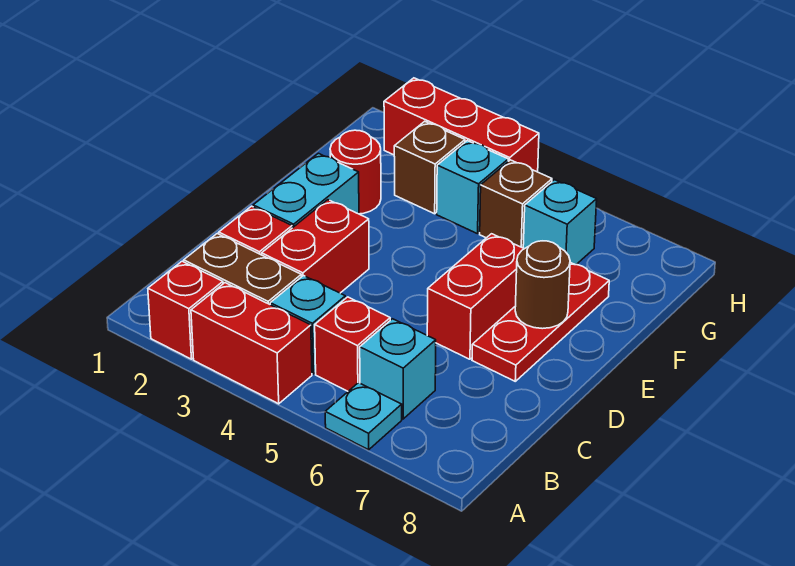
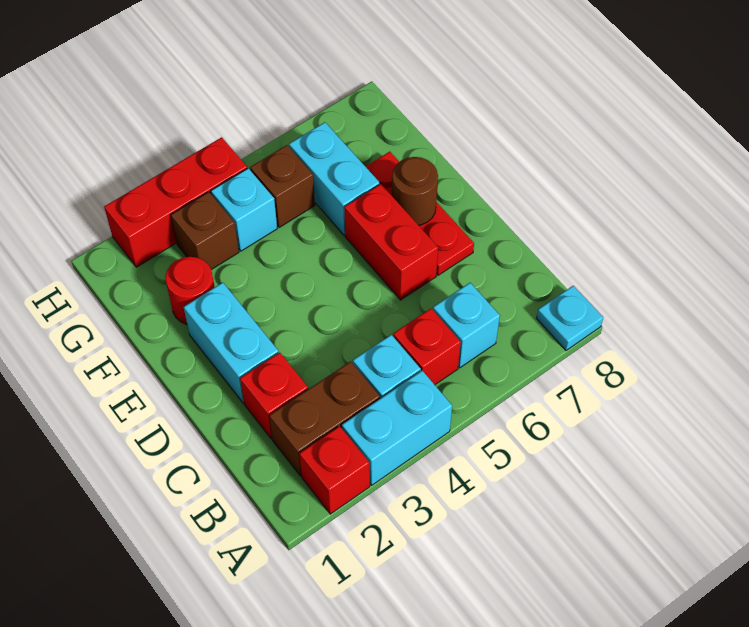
red 1x2 brick [191,283,312,404] -> cyan 1x2 brick [342,371,452,485]
cyan 1x1 plate [325,383,402,450] -> cyan 1x1 plate moved to [536,286,603,350]
red 1x2 brick [262,200,369,293] -> none
cyan 1x1 brick [523,180,597,265] -> cyan 1x2 brick [289,122,380,235]

